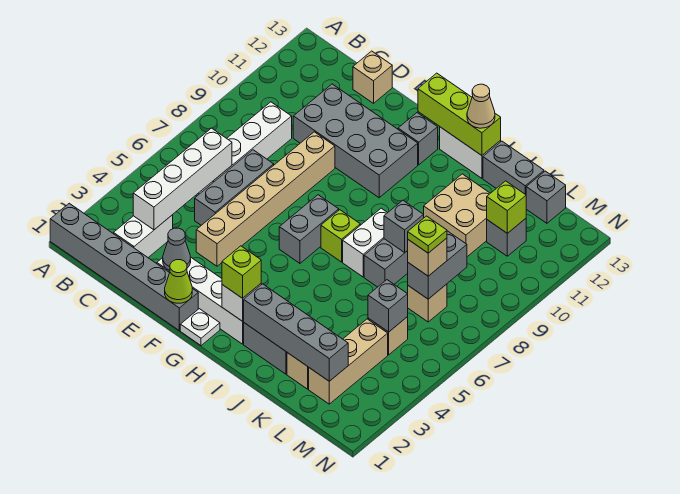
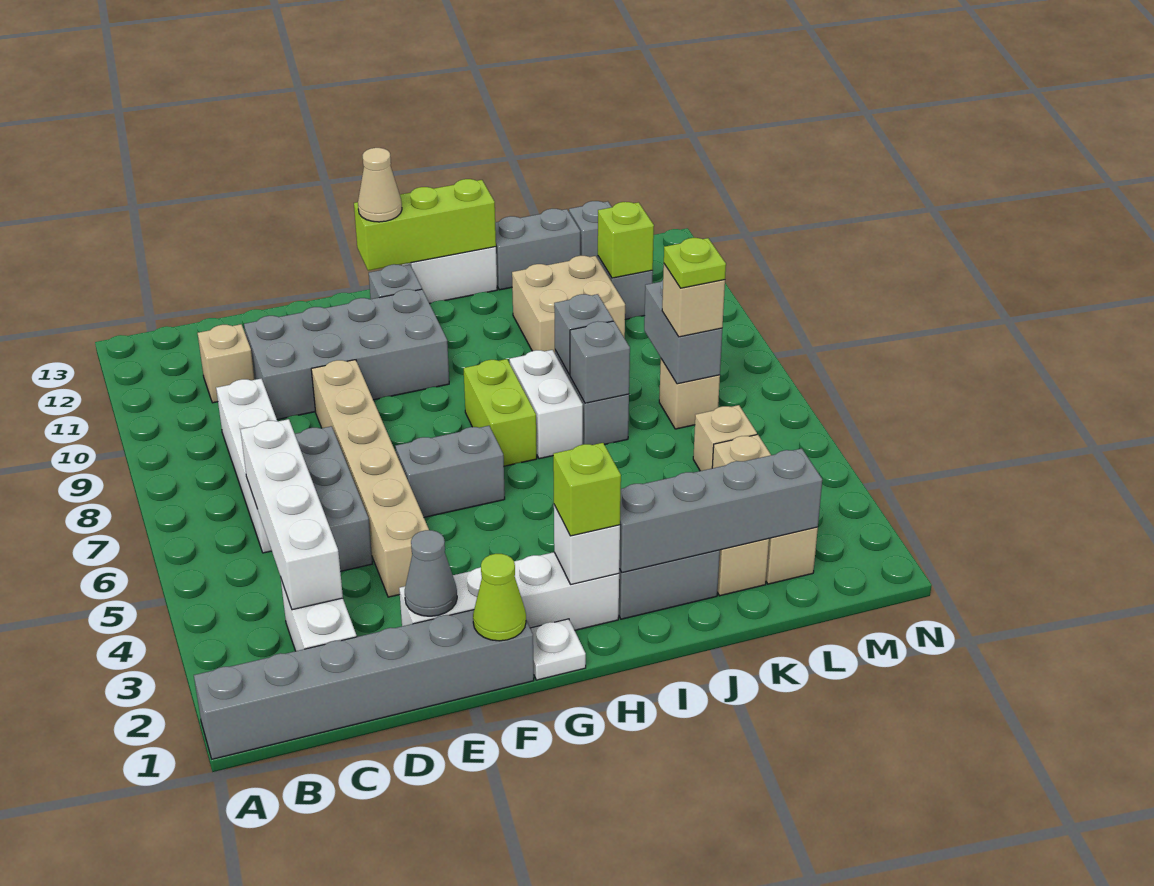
tan 1x1 brick [353,51,392,103] -> tan 1x1 brick moved to [198,324,255,403]
grey 1x2 brick [279,195,339,263] -> grey 1x2 brick turned to [395,426,505,517]
lime 1x1 brick [321,210,360,262] -> lime 1x2 brick [464,359,537,466]
tan 1x1 cone [467,84,495,128] -> tan 1x1 cone moved to [358,148,402,222]
grey 1x1 brick [368,280,408,332] -> grey 1x1 brick moved to [570,321,630,403]

